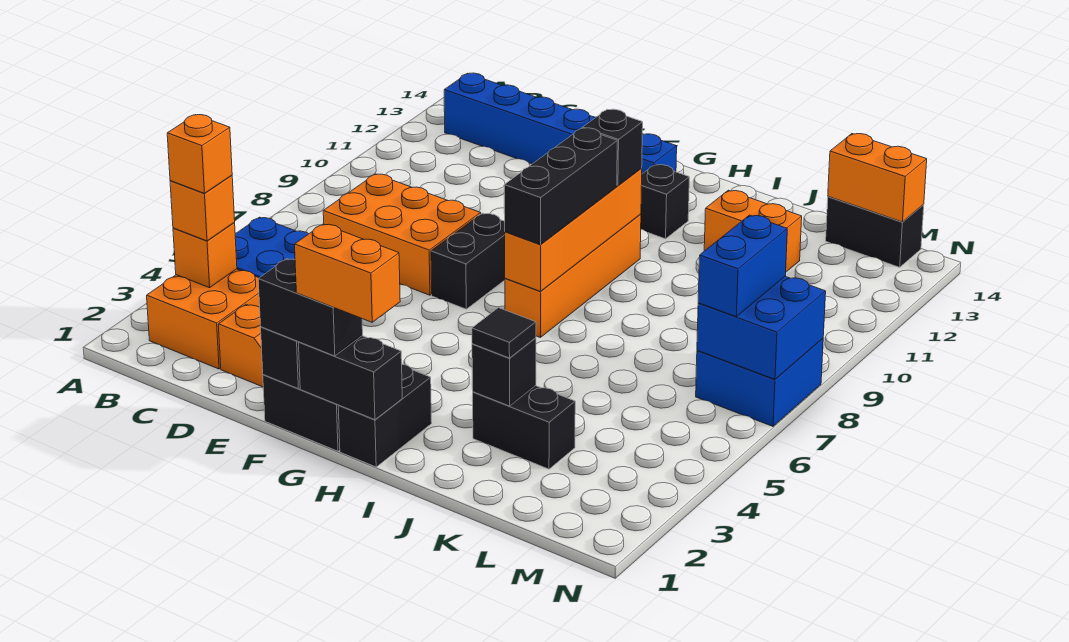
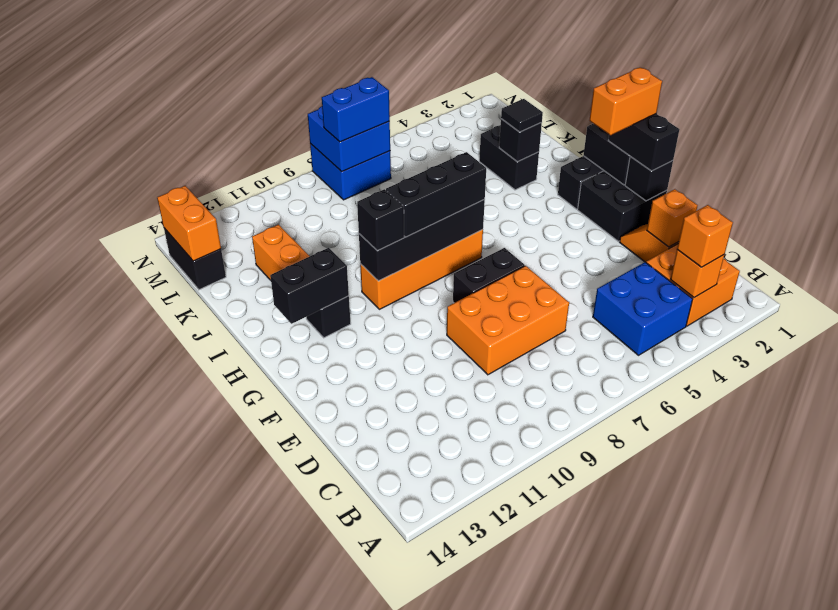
orange 1x1 brick [167,115,232,193] -> orange 1x1 brick moved to [647,189,698,247]
blue 1x6 brick [444,73,677,174] -> none
orange 2x3 brick [323,174,481,295] -> orange 2x3 brick turned to [447,266,569,375]
orange 1x2 brick [295,224,400,322] -> orange 1x2 brick turned to [589,67,662,135]
orange 1x4 brick [505,169,642,291] -> black 1x4 brick [359,199,485,281]
none -> black 1x2 brick [270,248,349,324]

